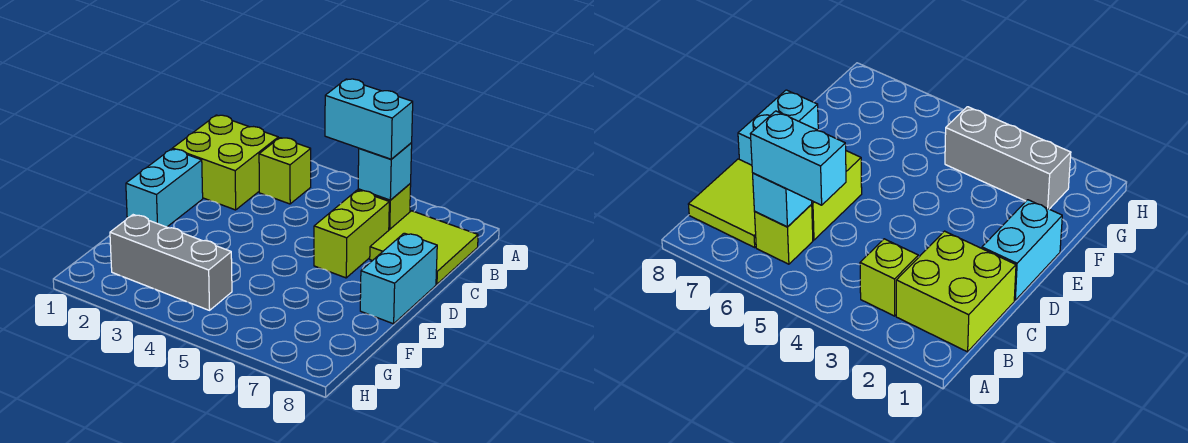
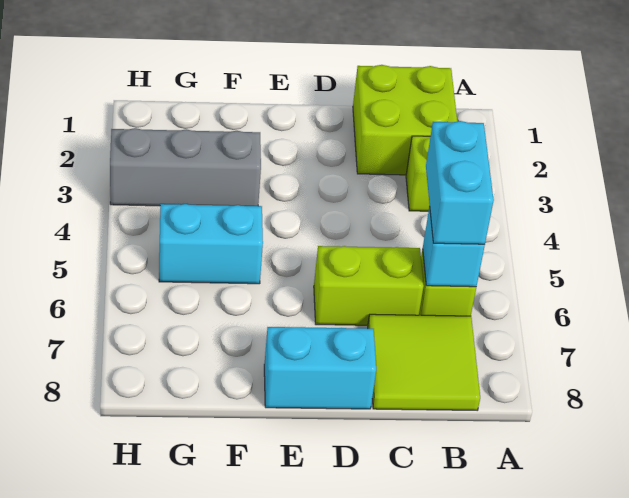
cyan 1x2 brick [126,149,203,227] -> cyan 1x2 brick moved to [159,204,263,284]
grey 1x3 brick [110,215,232,310] -> grey 1x3 brick turned to [110,128,261,206]

